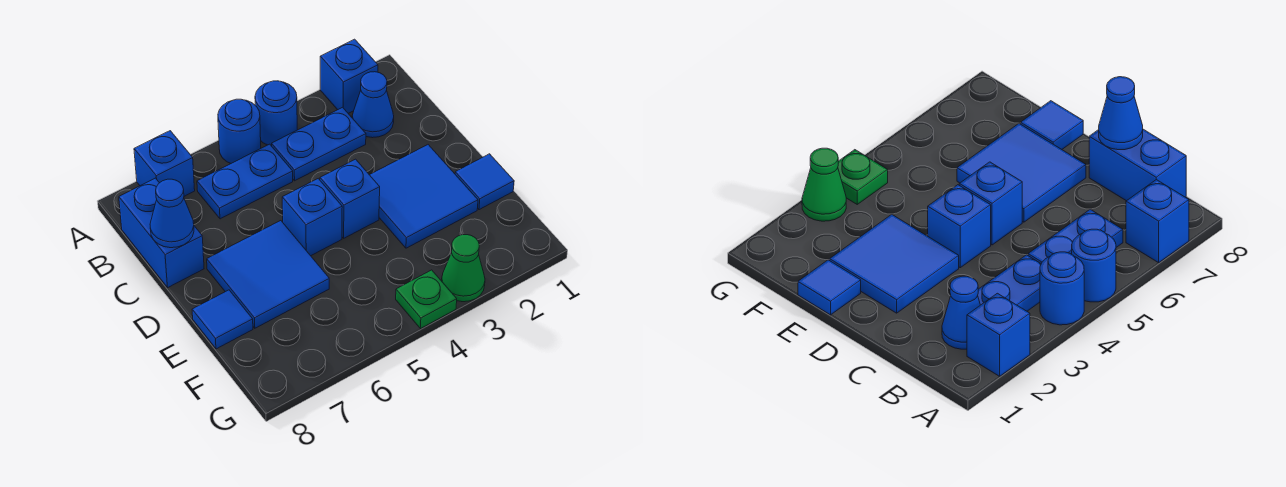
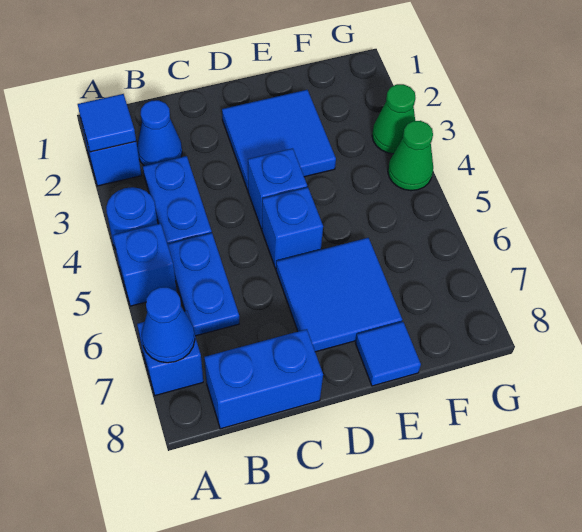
blue 1x1 round brick [218,99,261,163] -> blue 1x1 brick [113,223,177,306]
blue 1x1 cone [150,179,194,248] -> blue 1x1 cone moved to [142,287,195,363]
blue 1x1 tile [455,154,514,210] -> blue 1x1 tile moved to [78,94,136,152]
green 1x1 plate [396,270,457,329] -> green 1x1 cone [388,121,433,191]

